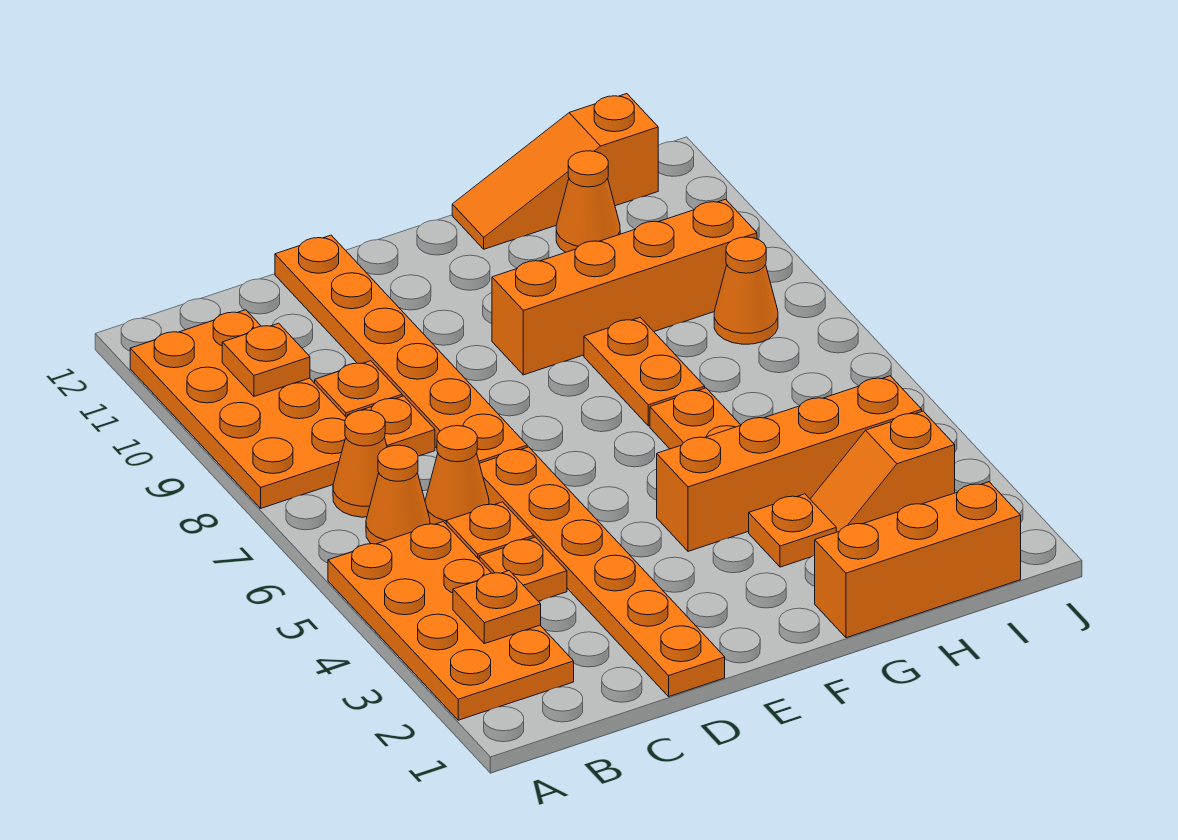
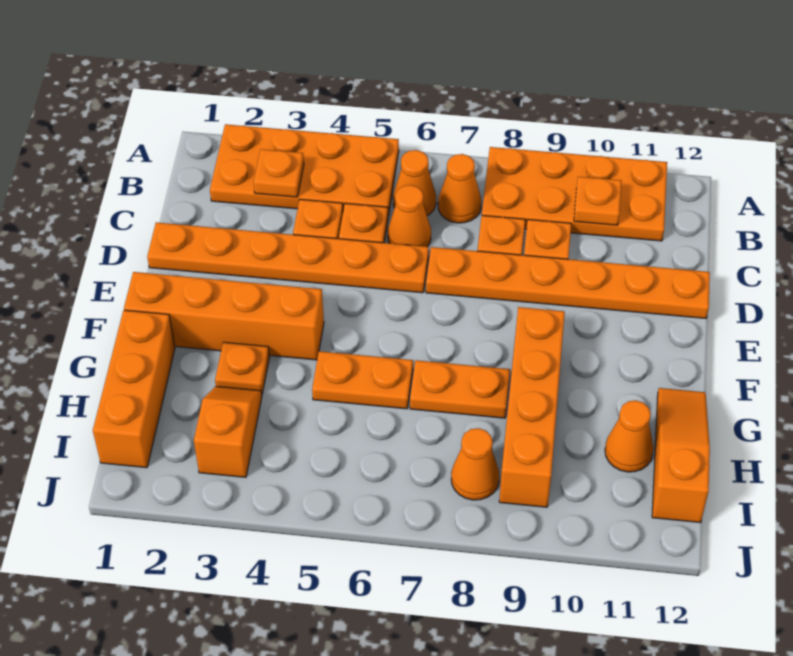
orange 1x4 brick [657,376,922,551] -> orange 1x4 brick turned to [124,272,324,360]

